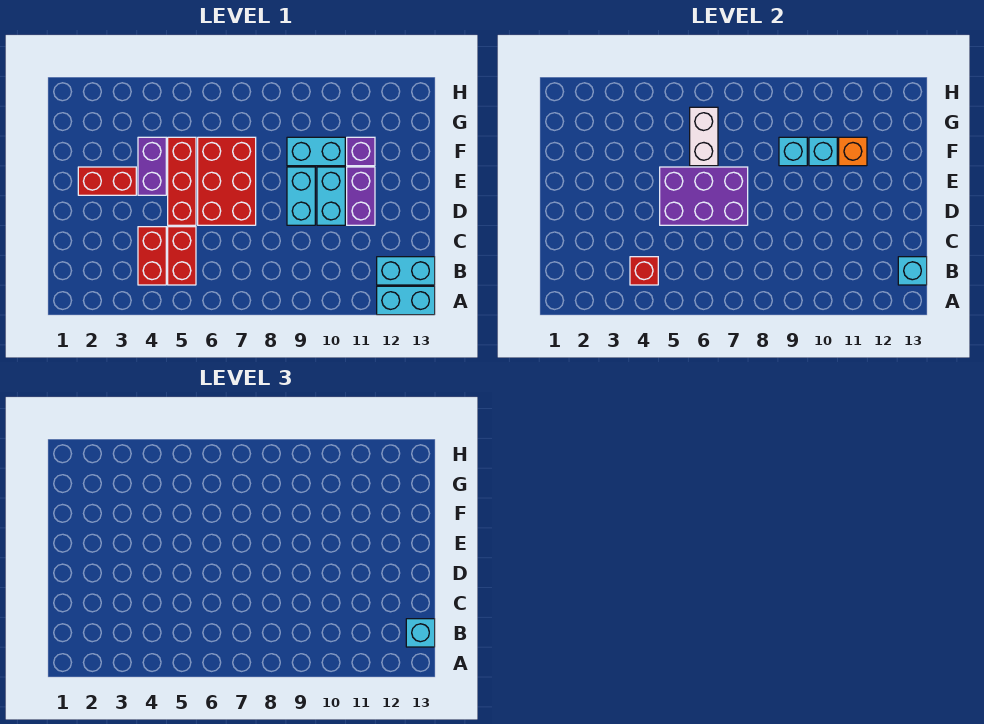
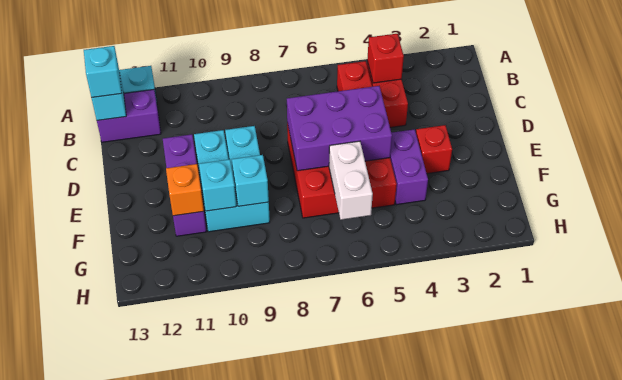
cyan 1x2 brick [377,257,435,285] -> purple 1x2 brick [97,90,161,142]
red 1x2 brick [78,167,136,195] -> red 1x1 brick [416,125,452,173]

